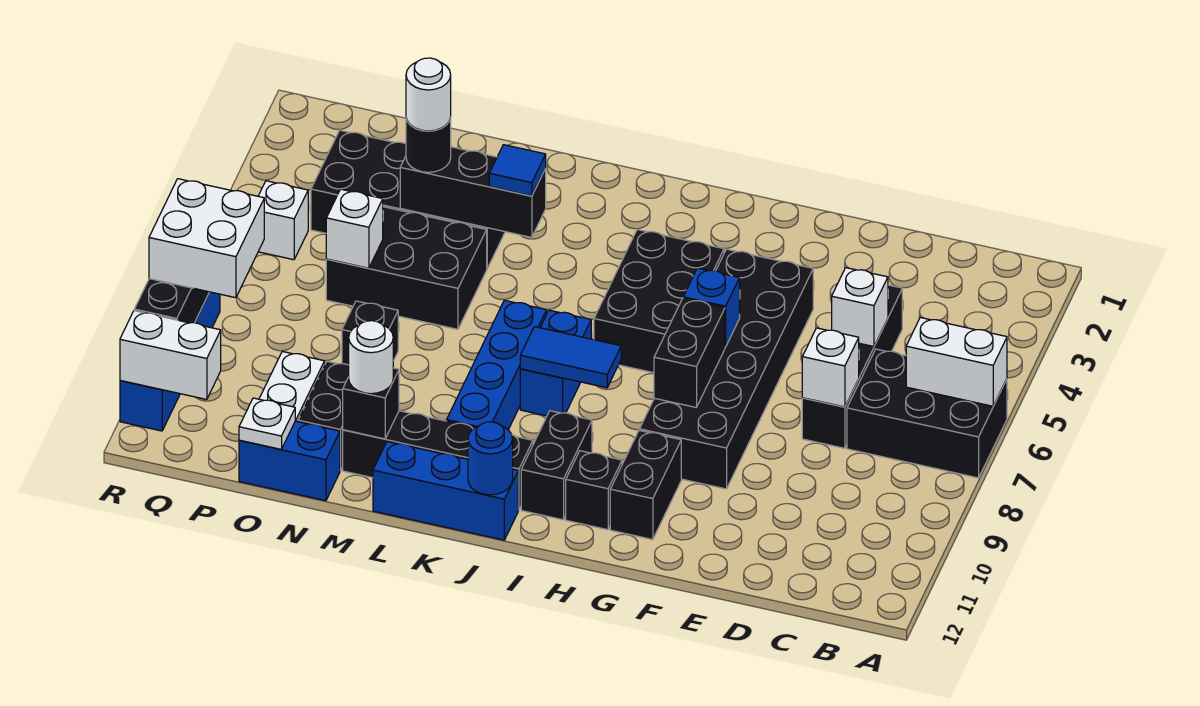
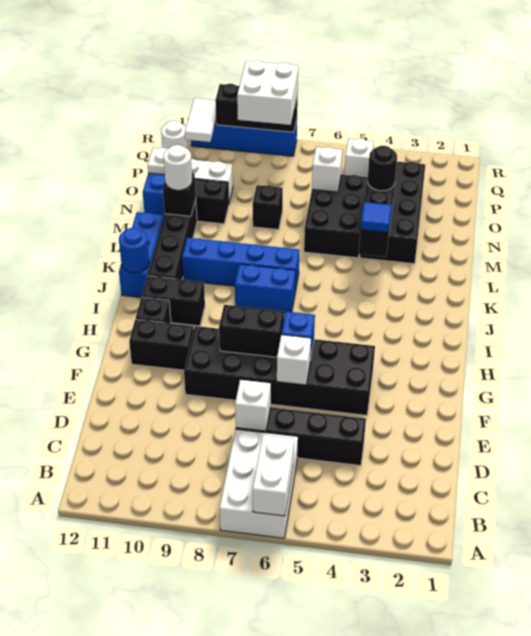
black 2x3 brick [847,349,1007,478] -> white 2x3 brick [219,429,298,538]
white 1x1 brick [832,268,888,347] -> white 1x1 brick moved to [277,335,311,385]
black 2x3 brick [594,230,724,373] -> none
blue 1x2 tile [520,327,621,388] -> none
white 1x1 round brick [406,58,451,131] -> white 1x1 round brick moved to [161,121,188,149]
white 1x2 brick [120,311,221,399] -> white 1x2 tile [185,98,216,142]

